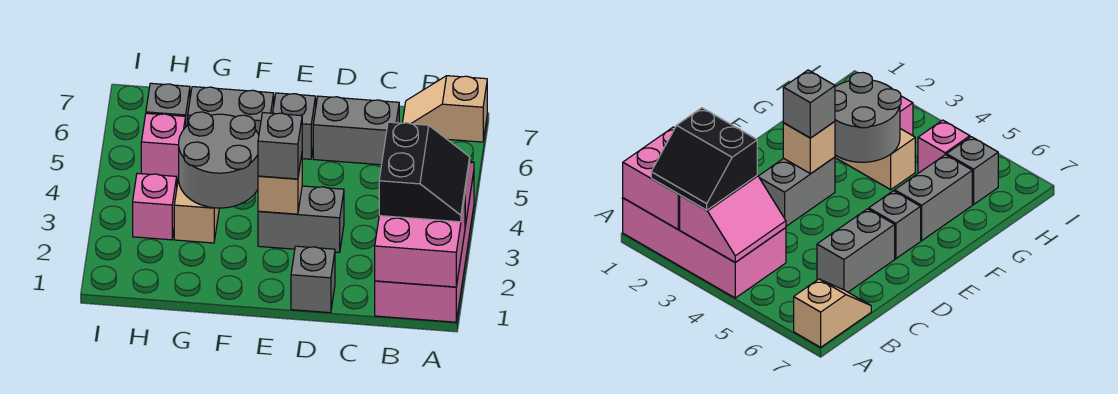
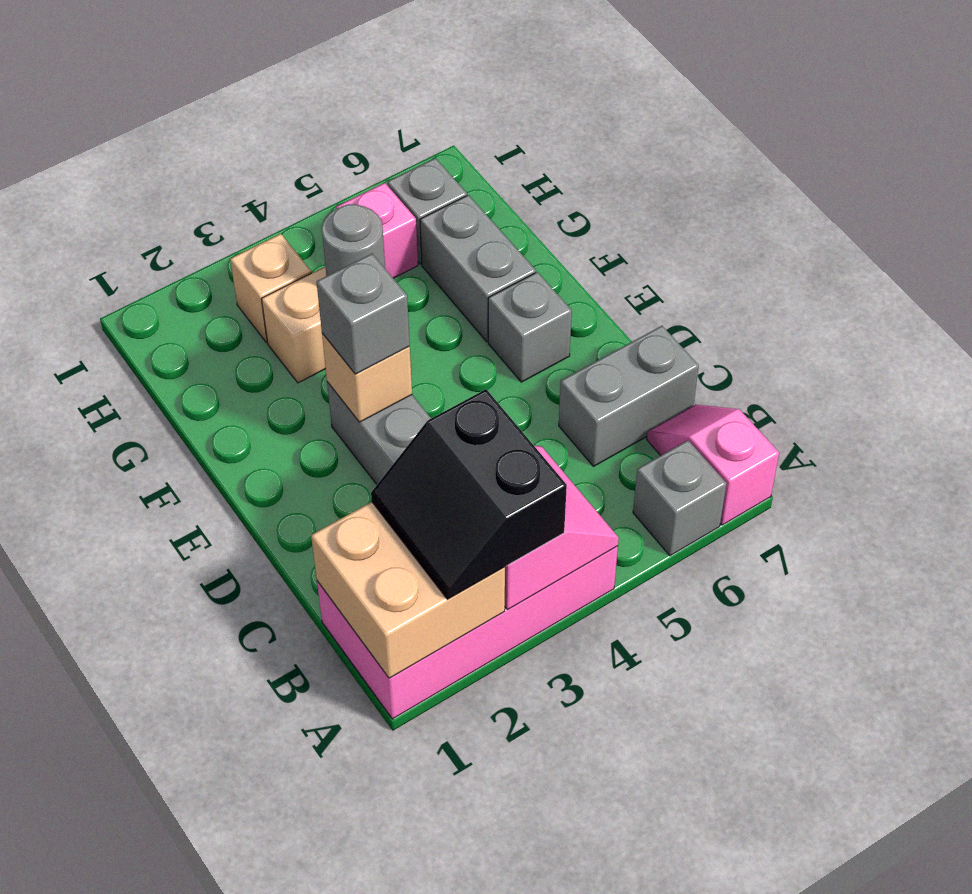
pink 2x2 brick [375,198,465,287] -> tan 2x2 brick [311,502,505,678]
black 2x2 slope [379,122,470,222] -> black 2x2 slope turned to [371,389,567,599]
tan 1x2 slope [403,76,487,142] -> pink 1x2 slope [647,405,779,525]
grey 1x2 brick [313,96,399,165] -> grey 1x2 brick turned to [559,326,699,466]
grey 1x1 brick [291,246,335,313] -> grey 1x1 brick moved to [633,440,727,556]
grey 2x2 round brick [179,112,259,208] -> grey 1x1 round brick [322,204,385,276]
pink 1x1 brick [133,173,177,240] -> tan 1x1 brick [230,234,311,343]

